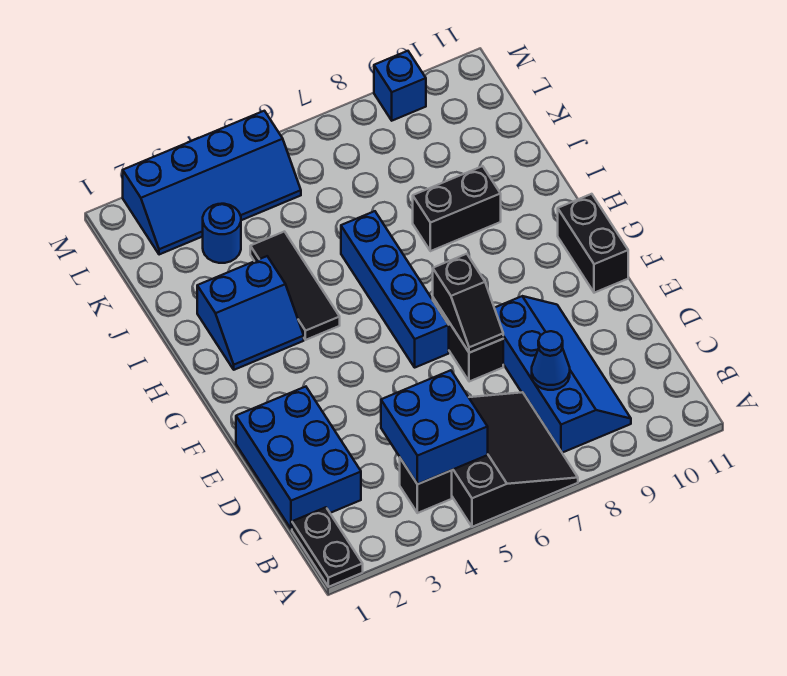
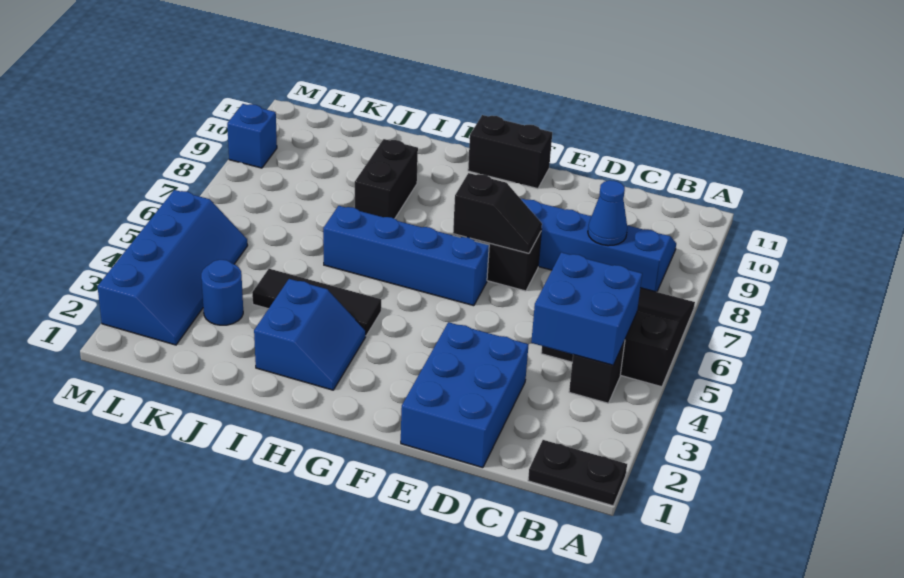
blue 2x3 brick [236,387,361,529] -> blue 2x3 brick turned to [401,322,529,468]

